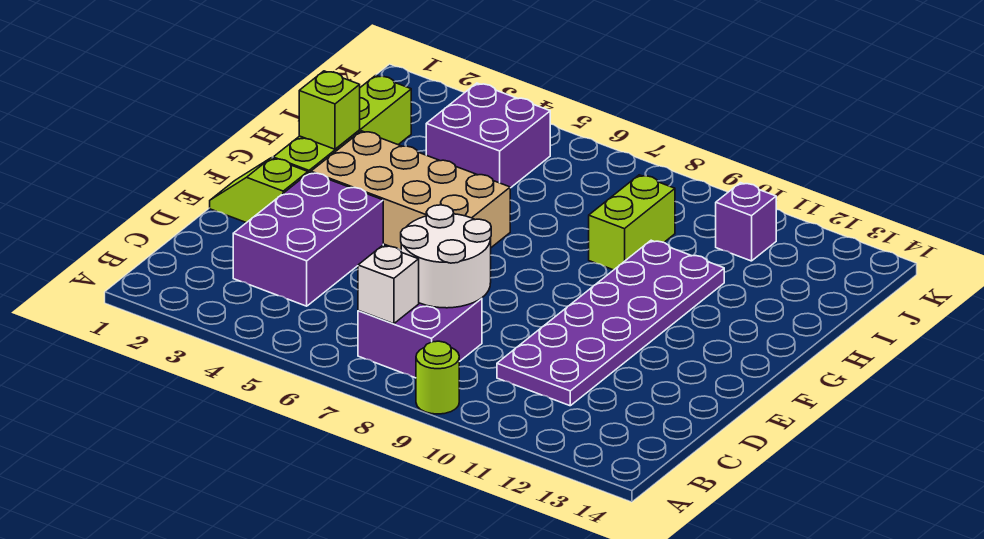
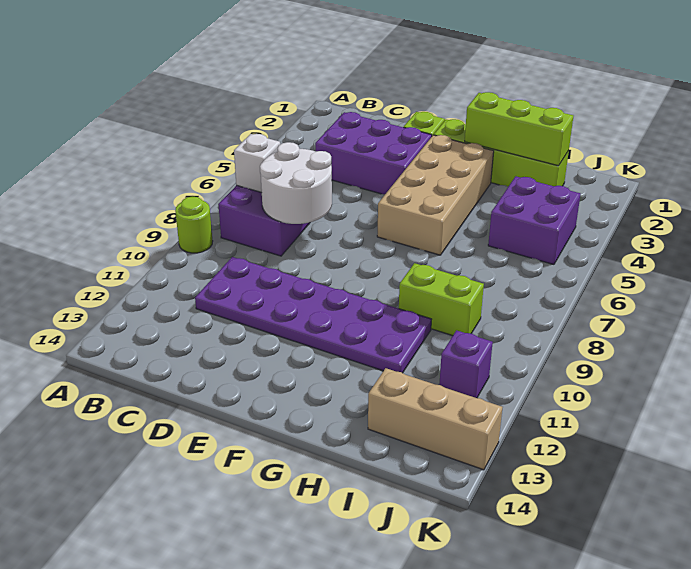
lime 1x1 brick [299,71,360,149] -> lime 1x3 brick [465,92,573,166]
none -> tan 1x3 brick [368,368,502,470]

